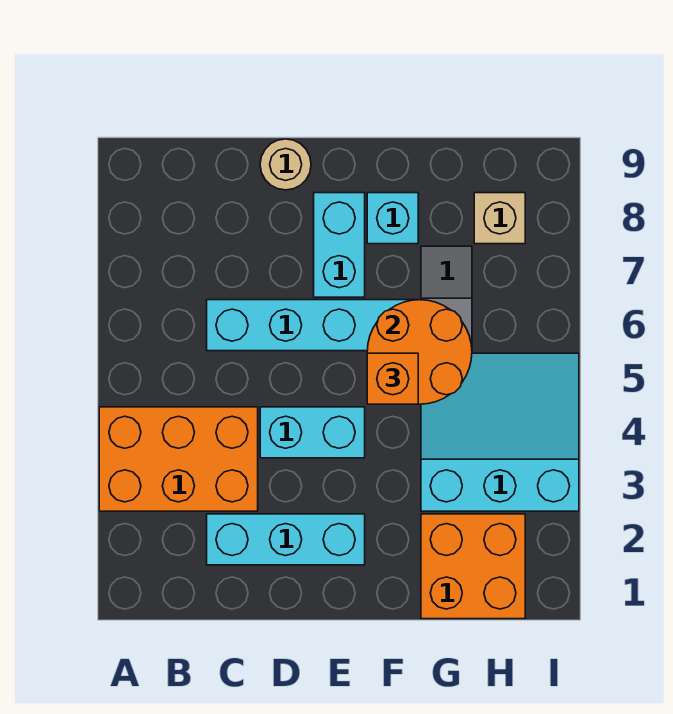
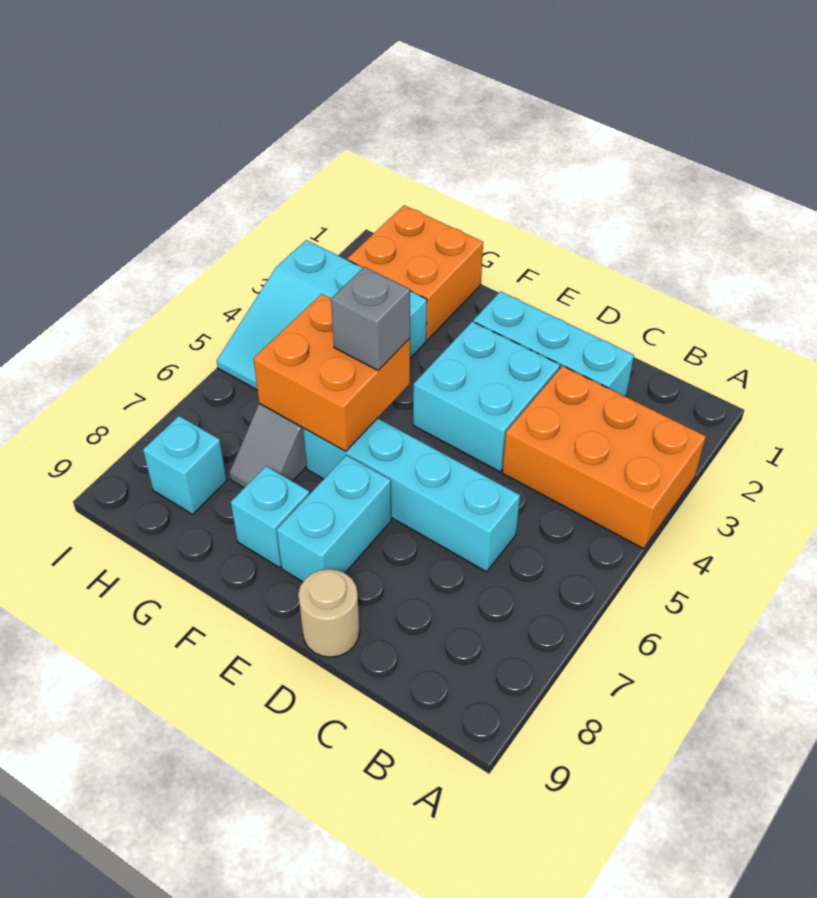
cyan 1x2 brick [260,407,365,458] -> cyan 2x2 brick [413,322,560,472]
orange 2x2 round brick [367,300,472,404] -> orange 2x2 brick [253,294,410,452]
orange 1x1 brick [367,353,418,404] -> grey 1x1 brick [331,267,410,370]
tan 1x1 brick [474,193,525,244] -> cyan 1x1 brick [143,416,227,514]

